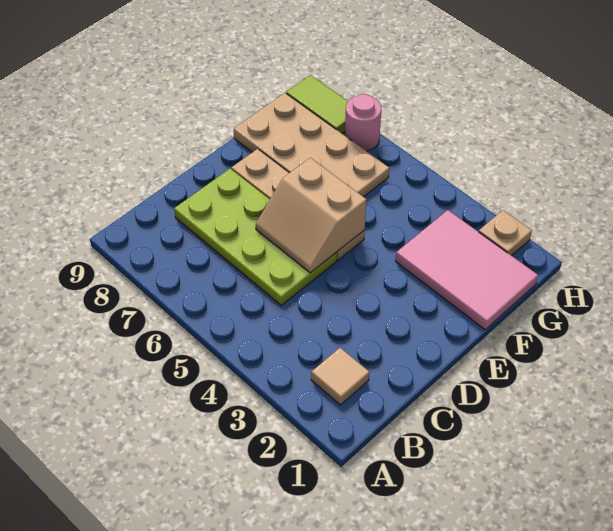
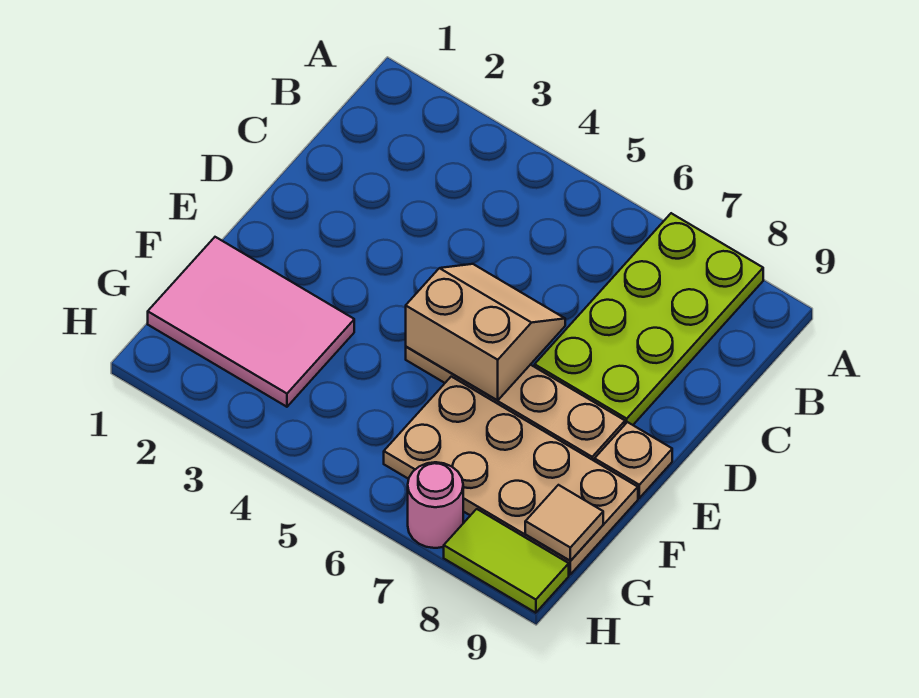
tan 1x1 tile [311,348,369,405] -> tan 1x1 tile moved to [525,485,603,561]
lime 2x4 plate [174,169,337,305] -> lime 2x4 plate turned to [535,213,763,425]
tan 1x1 plate [479,210,532,256] -> tan 1x1 plate moved to [595,422,672,498]

